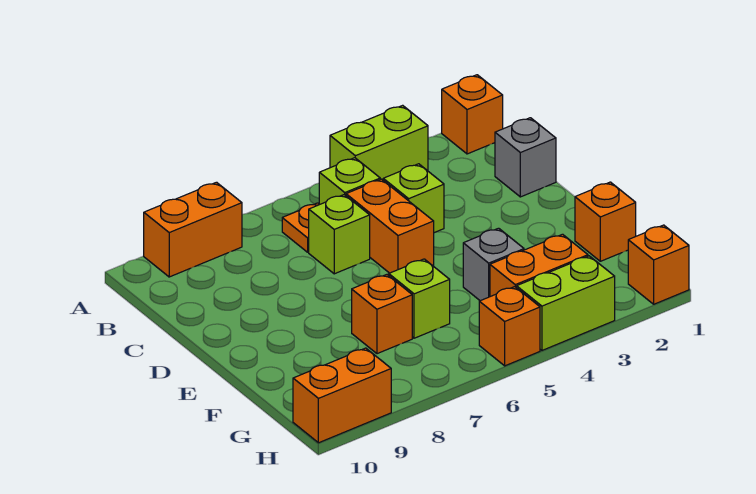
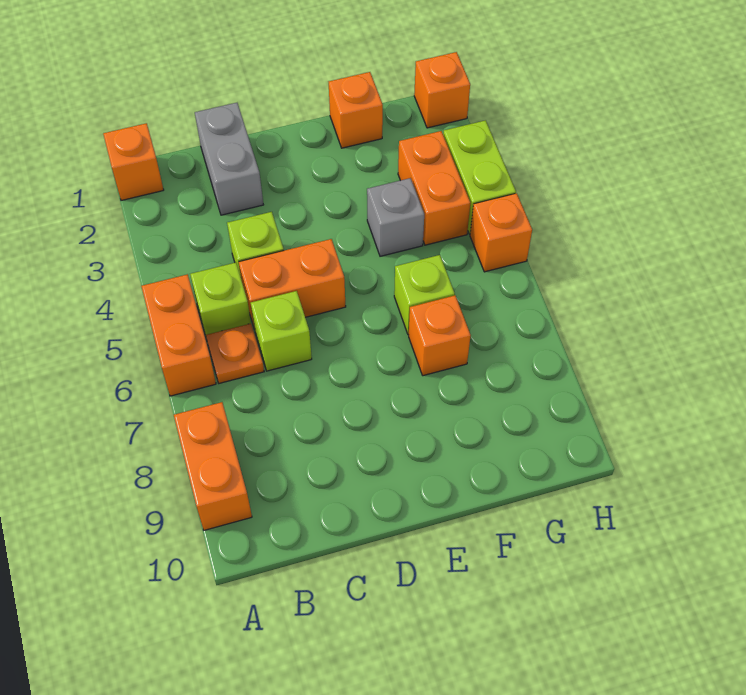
lime 1x2 brick [330,105,428,180] -> none
grey 1x1 brick [495,118,556,197] -> grey 1x2 brick [195,103,263,215]
orange 1x2 brick [293,348,391,443] -> orange 1x2 brick moved to [141,274,216,396]

